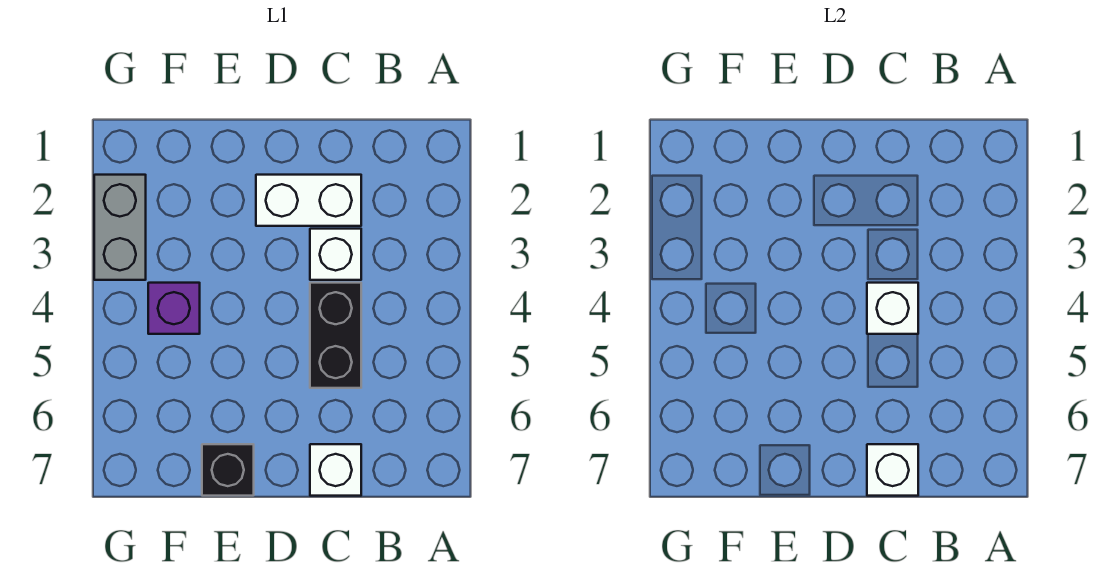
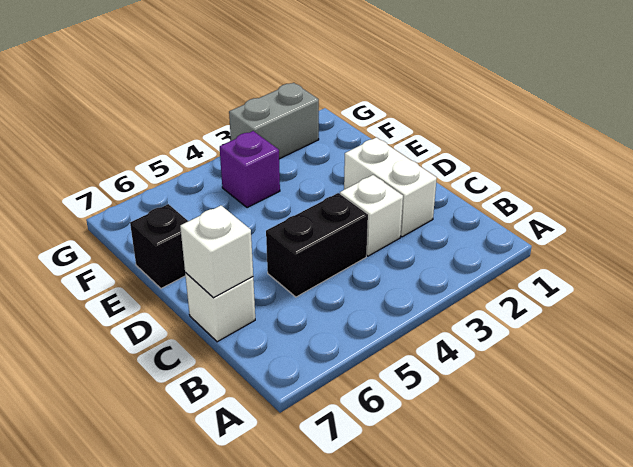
white 1x1 brick [867,283,918,334] -> none

